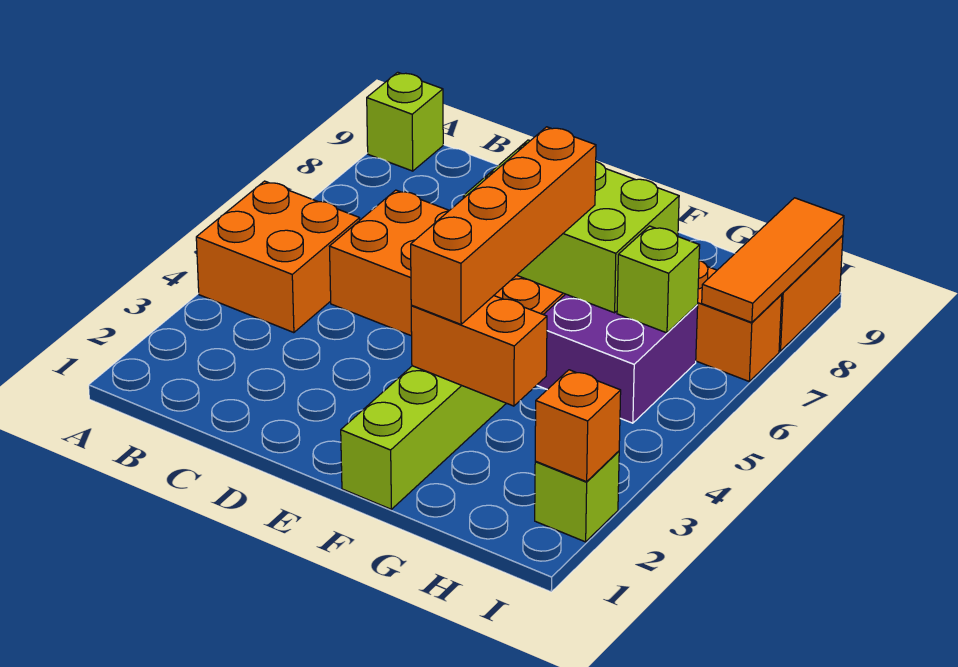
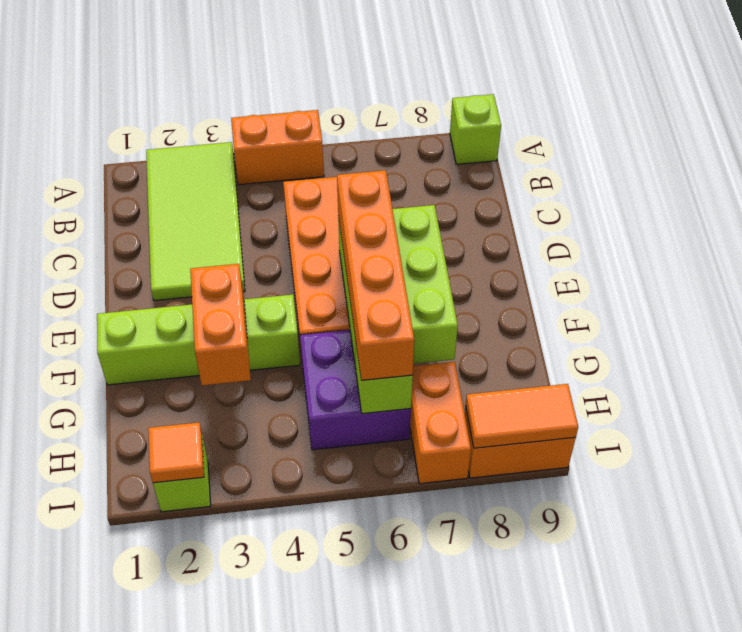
none -> lime 2x4 tile [146,142,245,301]
orange 2x2 brick [196,181,360,333] -> orange 1x2 brick [231,110,324,185]
orange 1x4 brick [411,127,596,324] -> orange 1x4 brick turned to [337,170,414,380]
orange 1x1 brick [535,370,621,482] -> orange 1x1 tile [148,422,204,483]
orange 1x3 tile [702,198,844,322] -> orange 1x2 tile [466,384,578,448]

